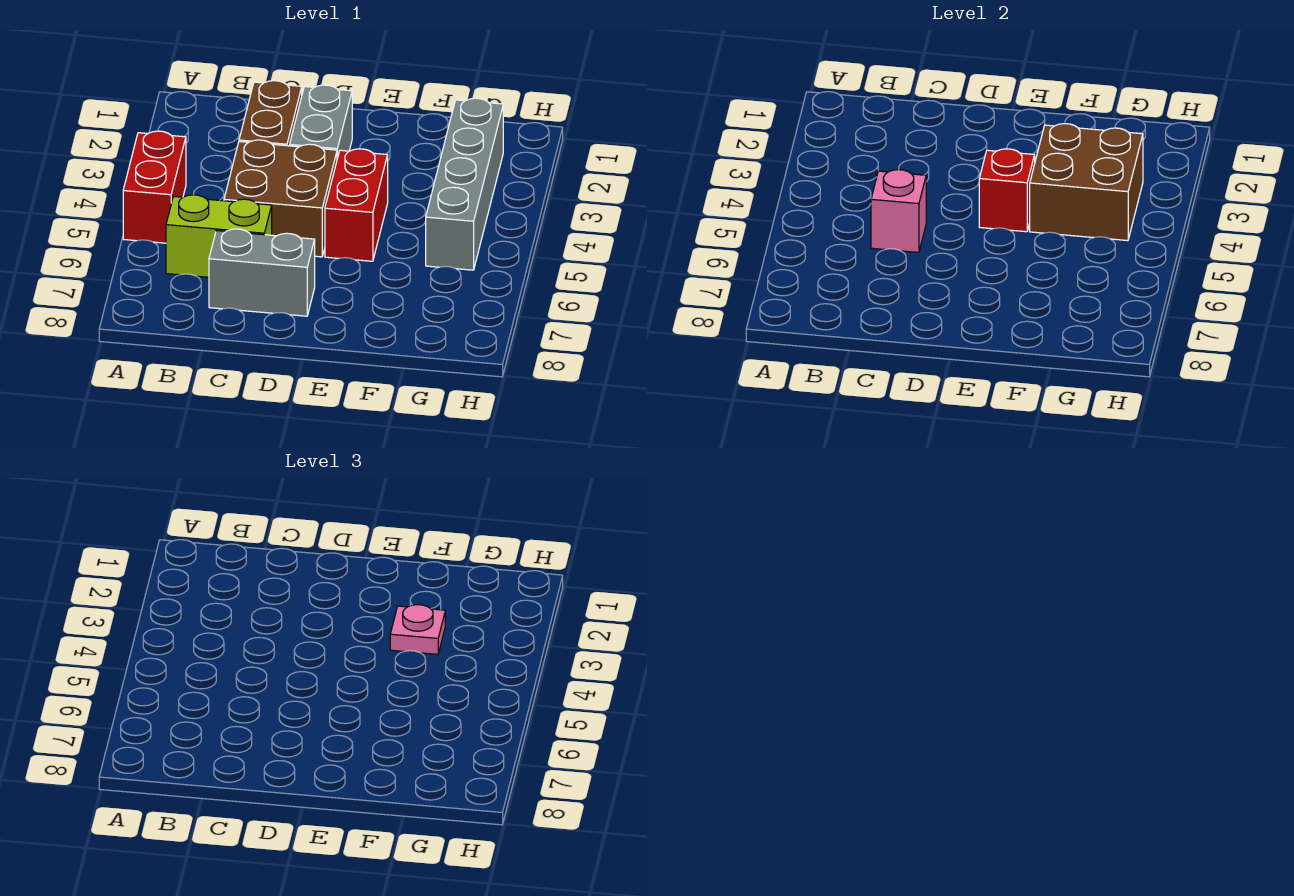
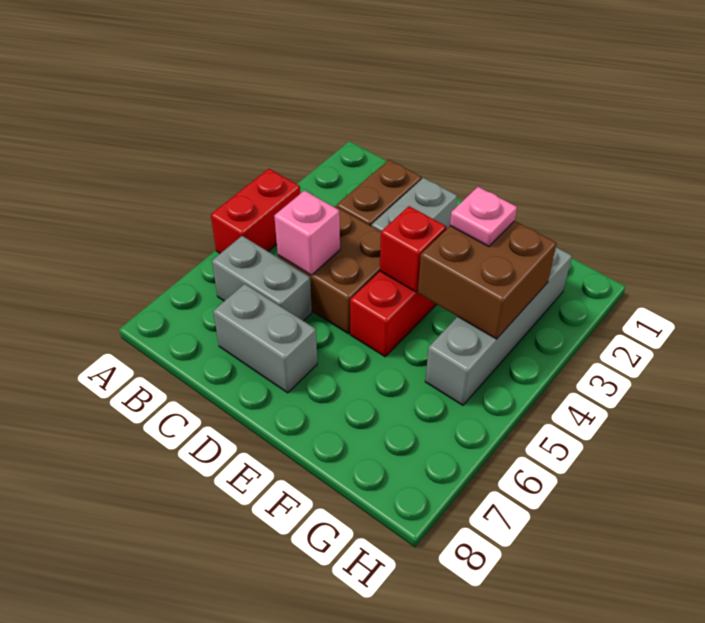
lime 1x2 brick [166,195,272,277] -> grey 1x2 brick [212,236,312,321]

